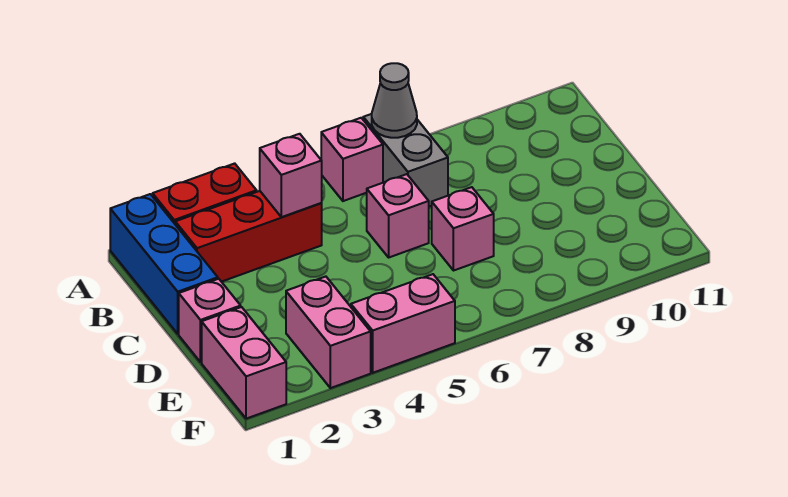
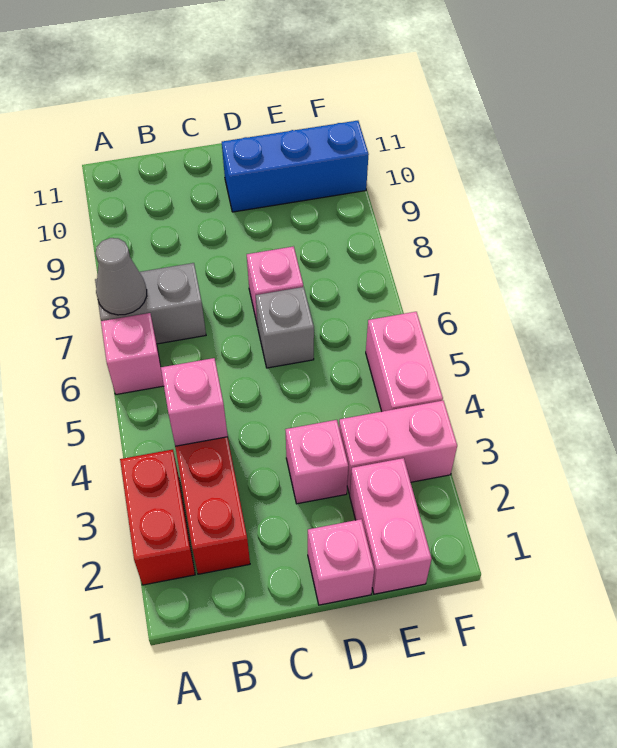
blue 1x3 brick [110,194,218,334] -> blue 1x3 brick moved to [222,121,369,212]
pink 1x1 brick [367,174,429,257] -> pink 1x1 brick moved to [285,420,348,504]
none -> grey 1x1 brick [256,287,314,368]
pink 1x2 brick [202,307,286,419] -> pink 1x2 brick turned to [350,458,432,594]

